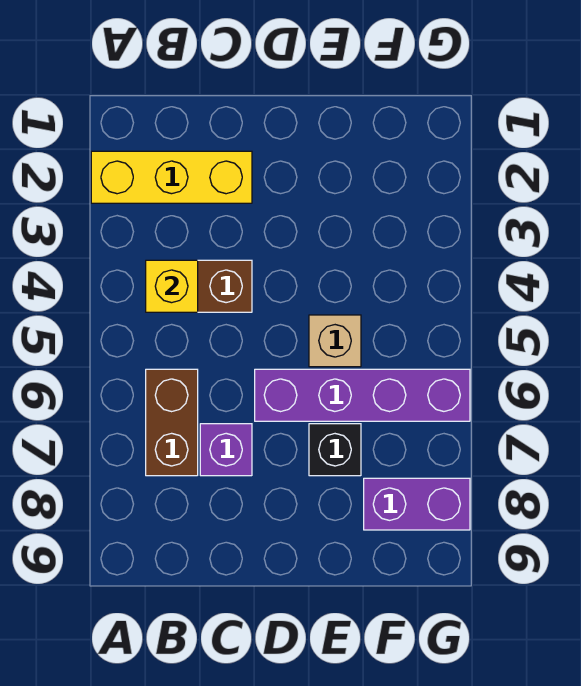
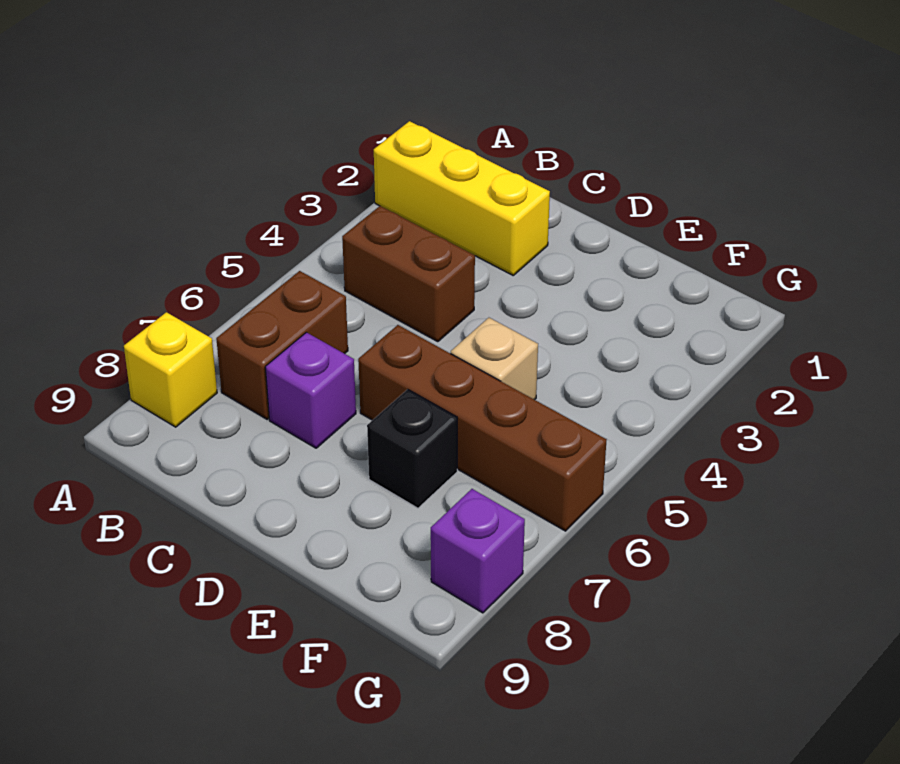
yellow 1x1 brick [146,260,198,312] -> yellow 1x1 brick moved to [124,312,217,427]
purple 1x4 brick [255,369,470,421] -> brown 1x4 brick [358,325,606,531]
purple 1x2 brick [364,478,470,530] -> purple 1x1 brick [431,489,525,613]

